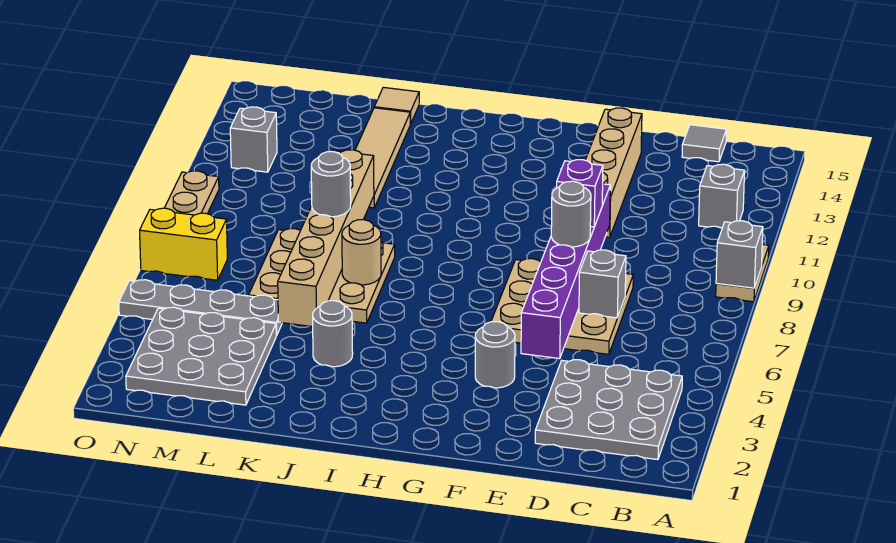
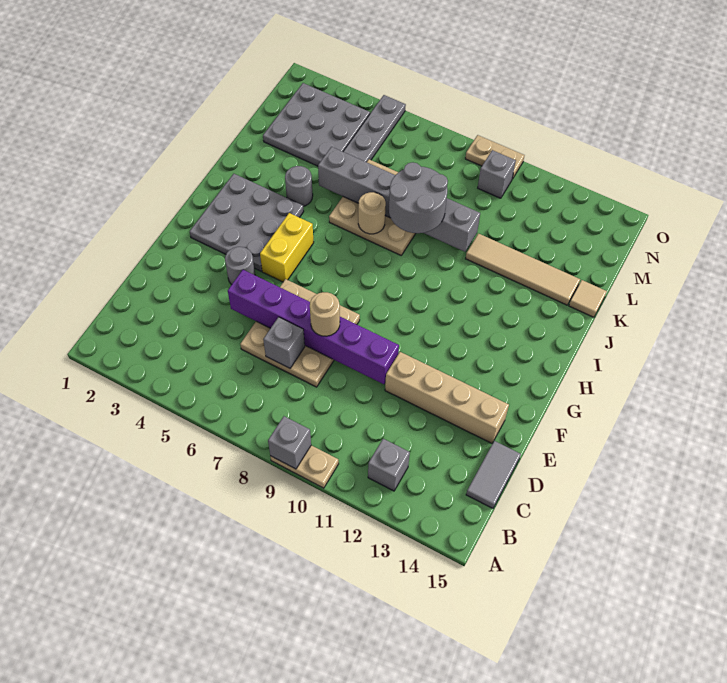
grey 3x3 plate [535,360,682,460] -> grey 3x3 plate moved to [190,174,304,271]
grey 1x1 tile [682,125,726,162] -> grey 1x2 tile [466,441,521,508]
grey 1x1 round brick [551,181,591,247] -> tan 1x1 round brick [310,292,340,336]
purple 1x1 brick [557,160,603,227] -> none
tan 1x6 brick [278,150,374,327] -> grey 1x6 brick [318,147,480,252]
grey 1x1 round brick [311,152,351,217] -> grey 2x2 round brick [389,162,448,233]
yellow 1x2 brick [140,208,227,280] -> yellow 1x2 brick moved to [260,213,314,282]
grey 1x1 brick [230,107,277,172] -> grey 1x1 brick moved to [478,150,516,198]

